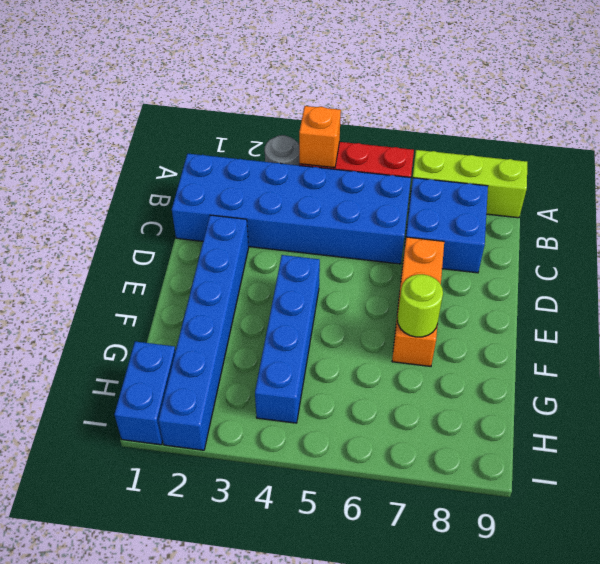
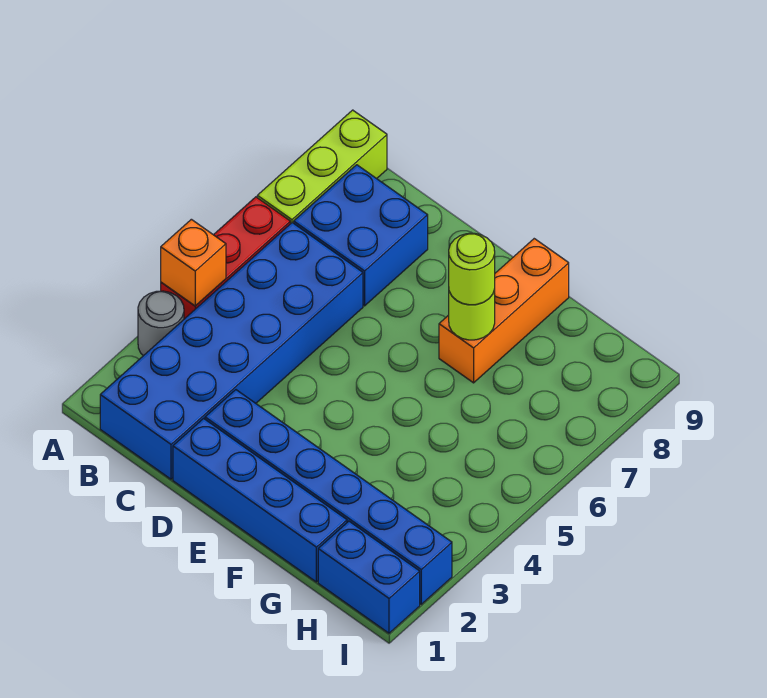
orange 1x3 brick [392,237,444,366] -> orange 1x3 brick turned to [439,239,569,383]
blue 1x4 brick [255,255,320,423] -> blue 1x4 brick moved to [173,419,347,582]
none -> lime 1x1 round brick [449,233,495,305]

